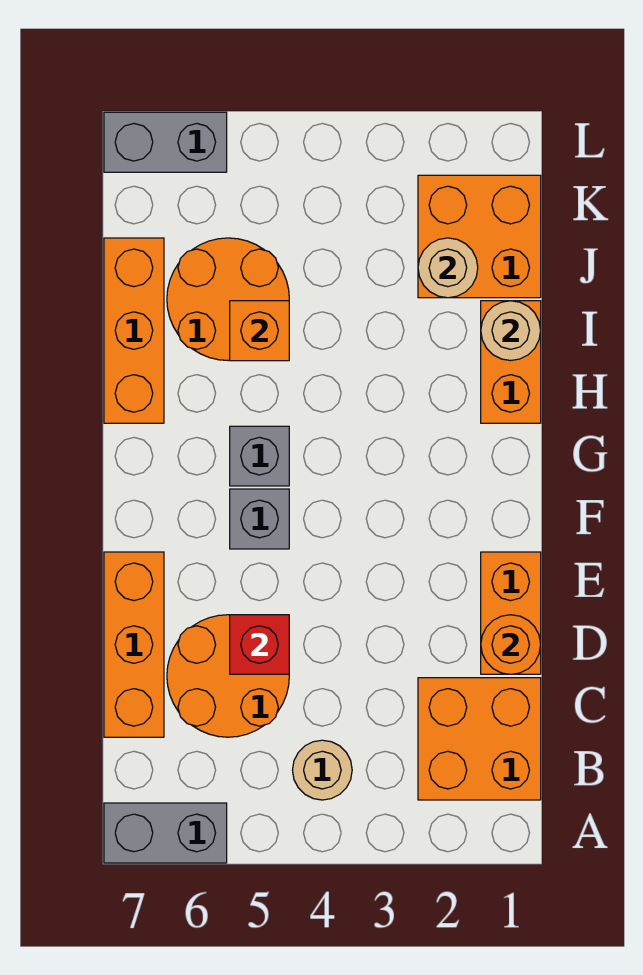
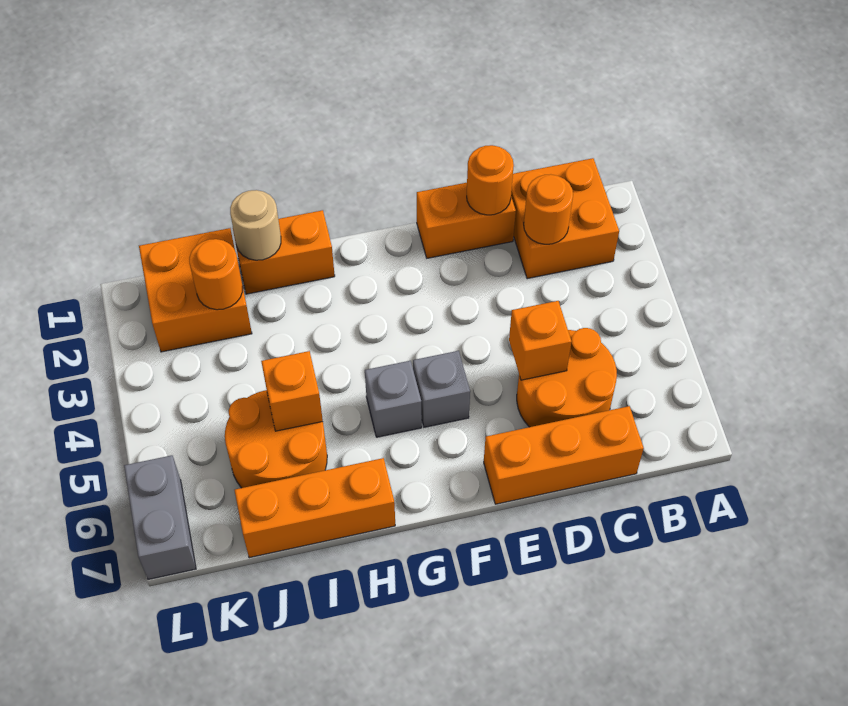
grey 1x2 brick [104,803,227,863] -> none
tan 1x1 round brick [293,740,352,800] -> none
none -> orange 1x1 round brick [524,174,573,244]
red 1x1 brick [230,615,289,674] -> orange 1x1 brick [509,301,572,380]
tan 1x1 round brick [418,238,478,298] -> orange 1x1 round brick [189,239,242,310]

